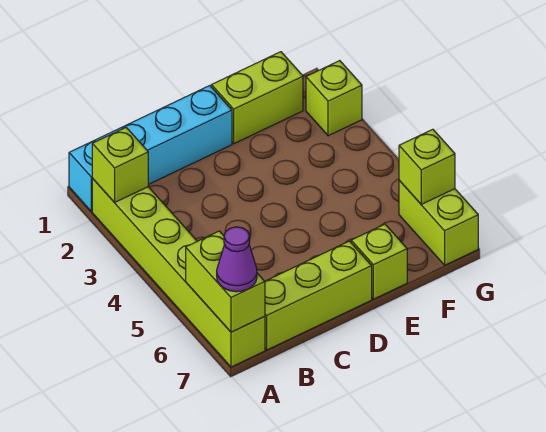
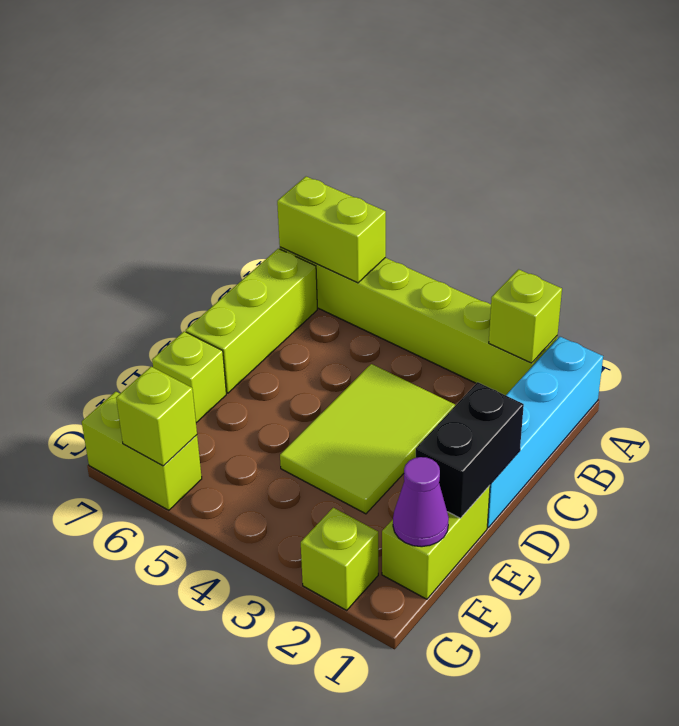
purple 1x1 cone [217,227,257,292] -> purple 1x1 cone moved to [393,457,449,547]
none -> lime 2x3 tile [280,364,455,514]
none -> black 1x2 brick [416,382,524,518]

